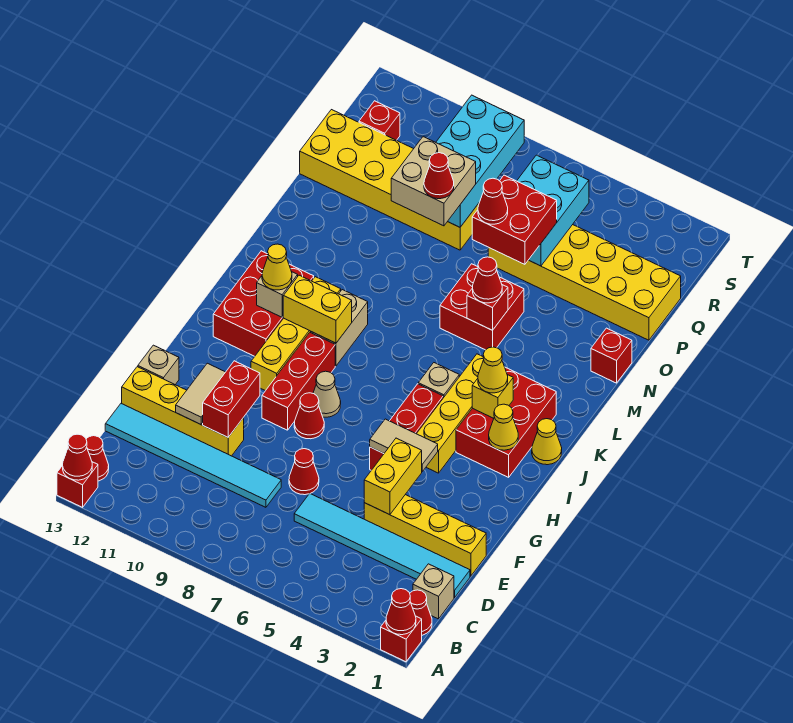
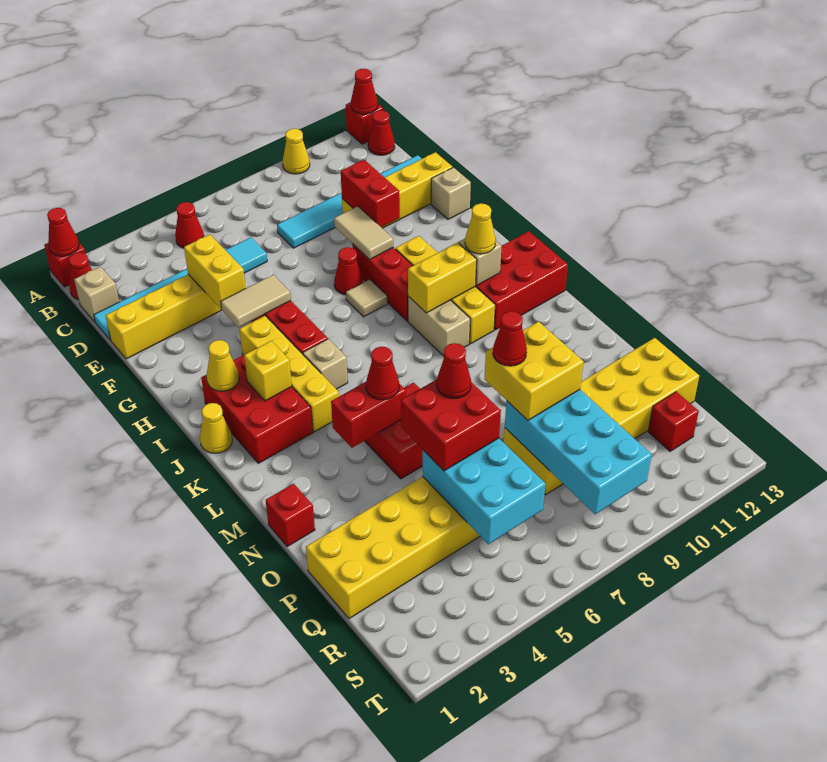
red 1x1 cone [289,449,319,495] -> red 1x1 cone moved to [175,202,204,248]
tan 1x2 tile [176,363,225,424] -> tan 1x2 tile moved to [334,206,393,259]
tan 1x1 cone [313,371,341,417] -> tan 1x1 tile [346,279,387,317]
red 2x3 brick [213,251,314,356] -> red 2x3 brick turned to [475,231,568,330]
yellow 1x1 cone [478,347,508,393] -> yellow 1x1 cone moved to [283,129,310,174]
red 1x1 brick [467,285,508,330] -> red 1x2 brick [331,382,406,448]
tan 2x2 brick [391,137,476,226] -> yellow 2x2 brick [484,321,583,420]

